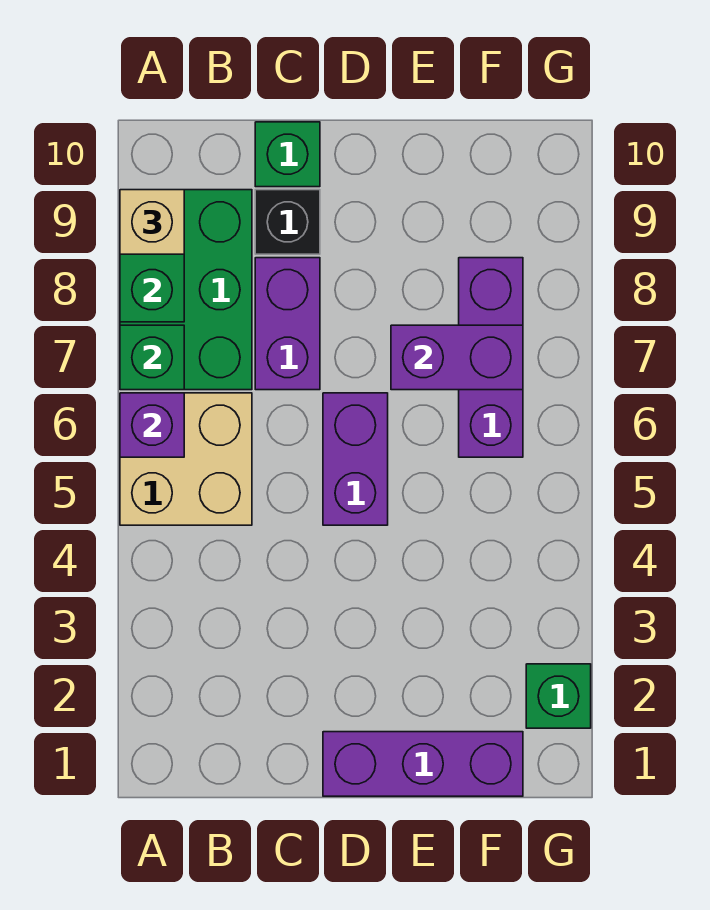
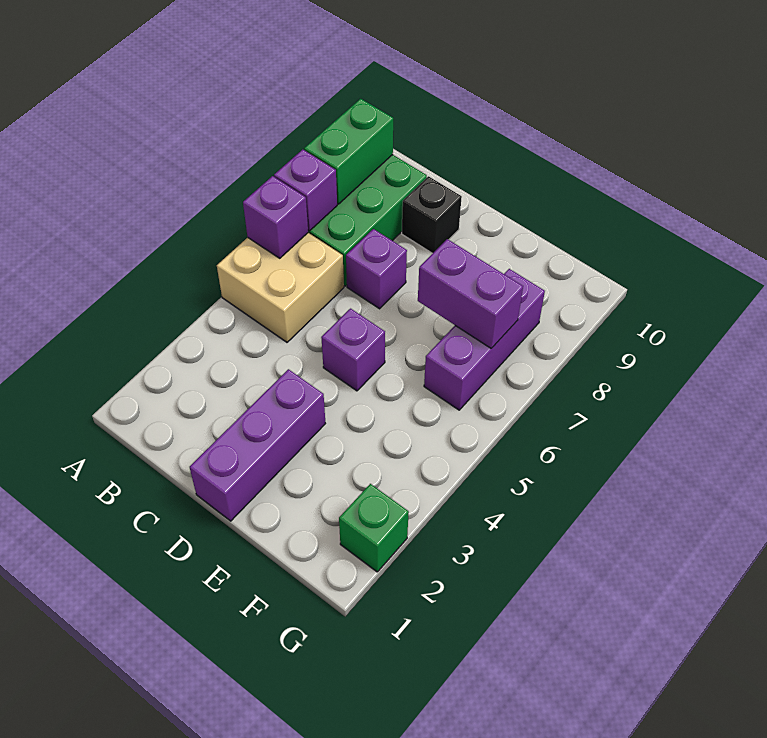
green 1x1 brick [120,325,184,390] -> purple 1x1 brick [274,150,337,231]
tan 1x1 brick [120,190,184,254] -> none
purple 1x2 brick [255,258,320,390] -> purple 1x1 brick [346,229,407,309]
green 1x1 brick [255,122,320,187] -> none
purple 1x3 brick [323,732,523,796] -> purple 1x3 brick turned to [190,369,325,521]
purple 1x2 brick [323,393,388,525] -> purple 1x1 brick [321,309,385,391]

